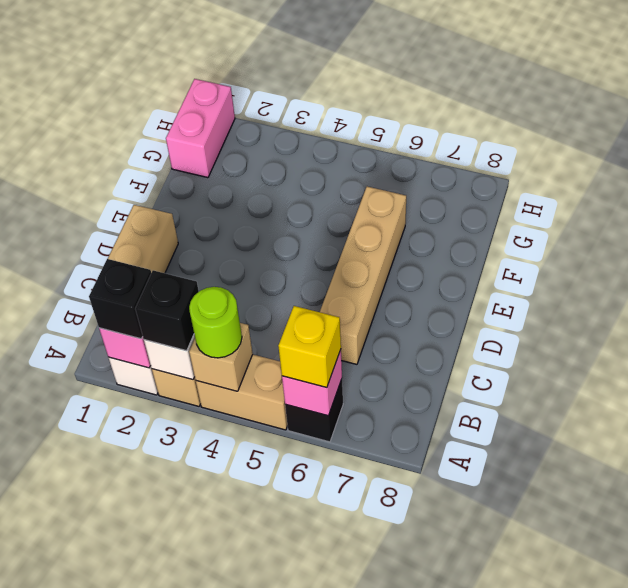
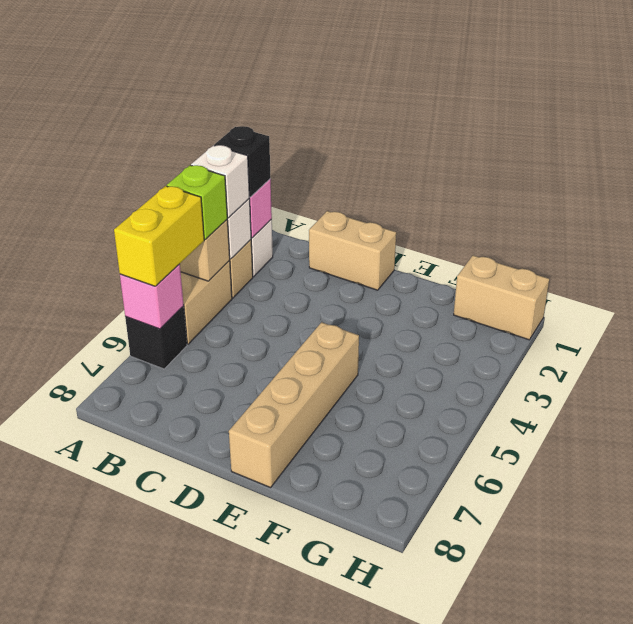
black 1x1 brick [135,270,199,351] -> white 1x1 brick [191,145,249,218]
lime 1x1 round brick [189,287,242,358] -> lime 1x1 brick [167,165,227,239]
yellow 1x1 brick [278,306,341,388] -> yellow 1x2 brick [114,186,204,286]
tan 1x4 brick [320,187,406,364] -> tan 1x4 brick turned to [229,322,359,488]
pink 1x2 brick [166,79,235,178] -> tan 1x2 brick [454,255,549,340]

